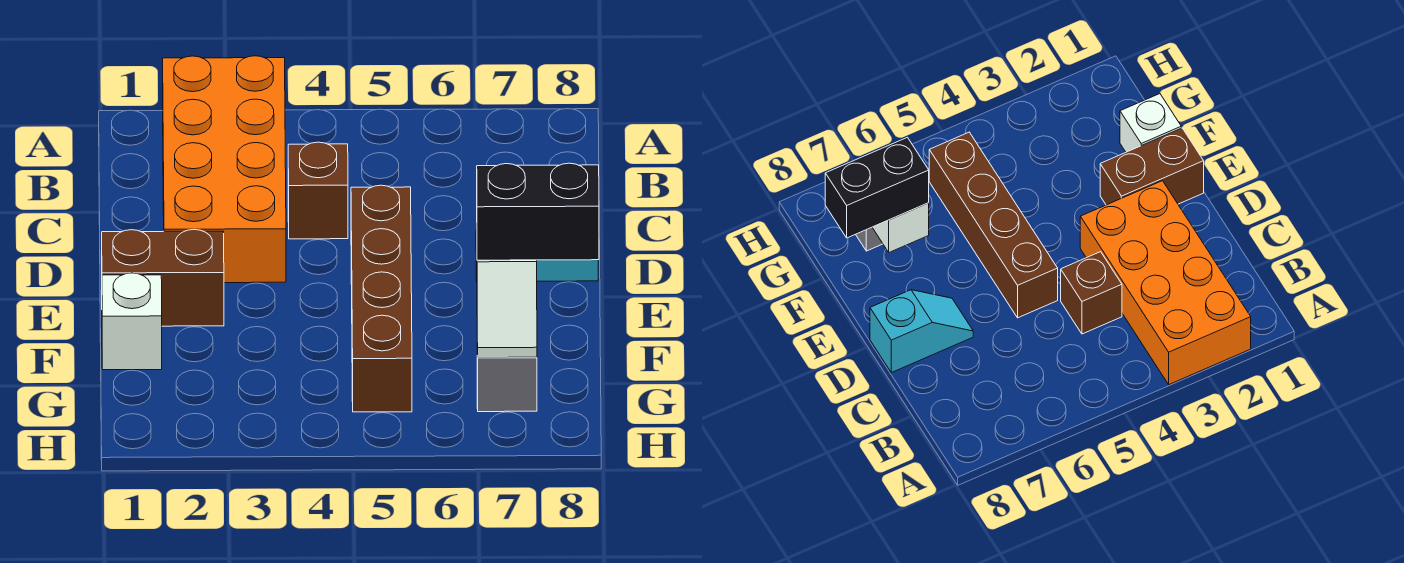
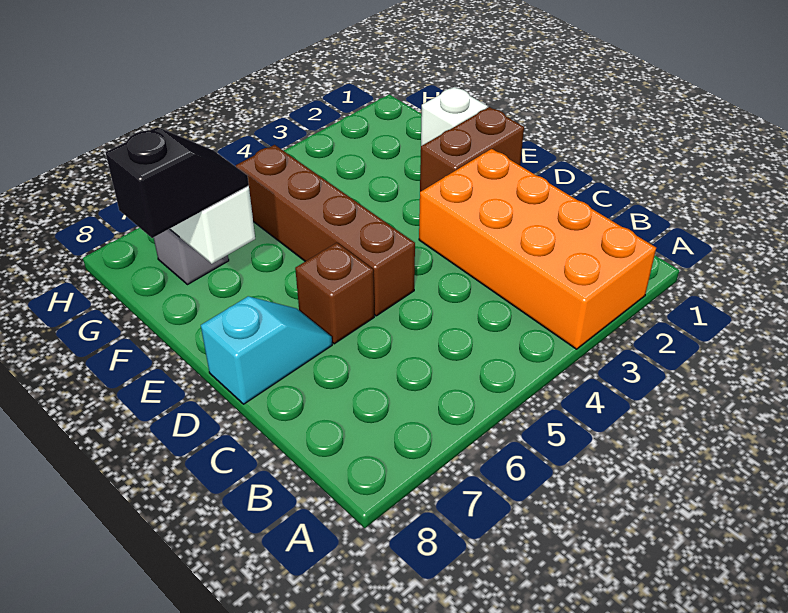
brown 1x1 brick [288,142,348,239] -> brown 1x1 brick moved to [295,243,374,344]
black 1x2 brick [477,163,599,260] -> black 1x2 slope [105,127,249,238]

